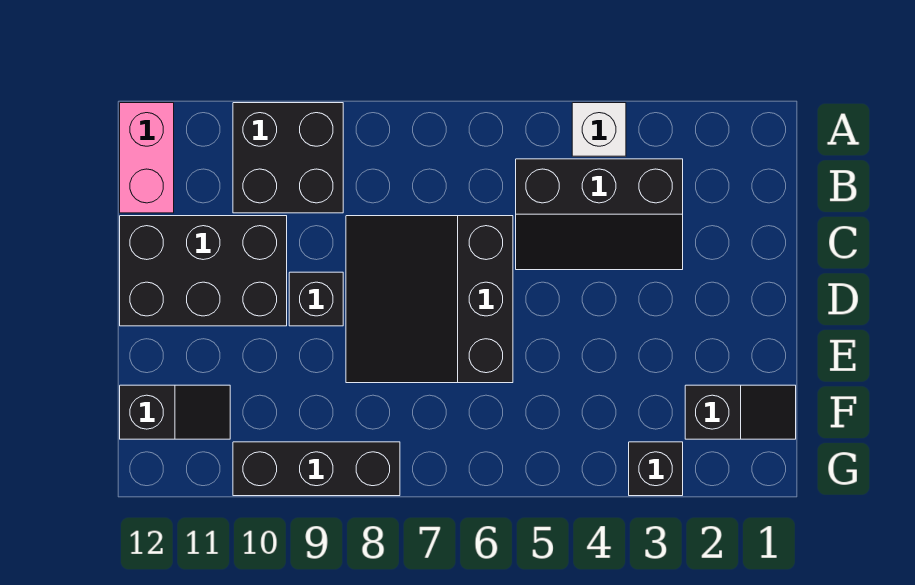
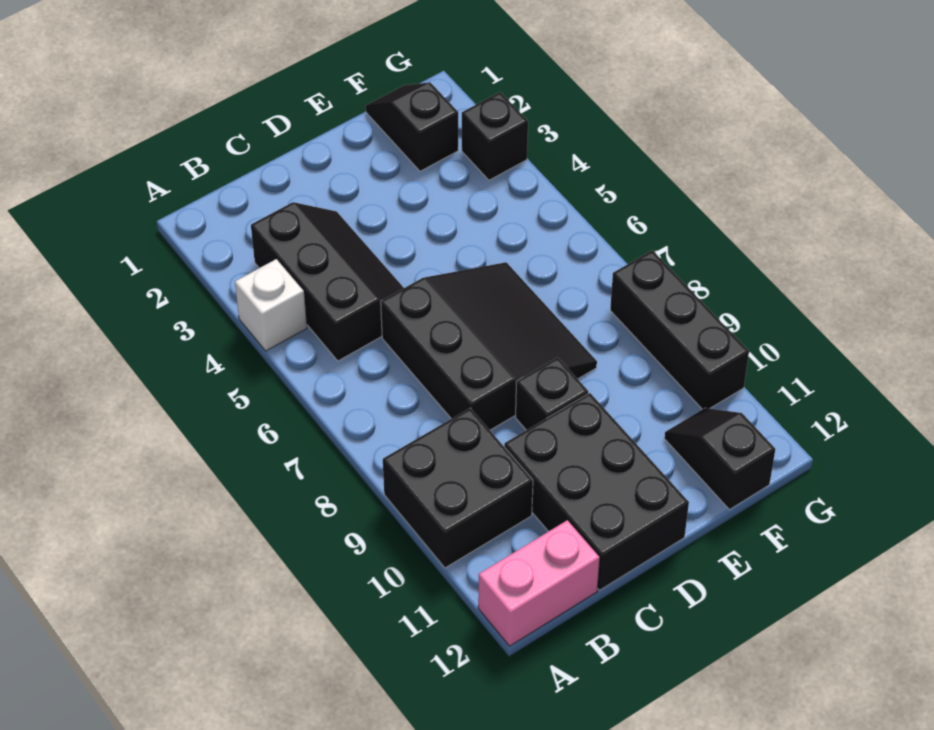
black 3x3 slope [346,216,513,383] -> black 3x3 slope turned to [381,262,597,430]

